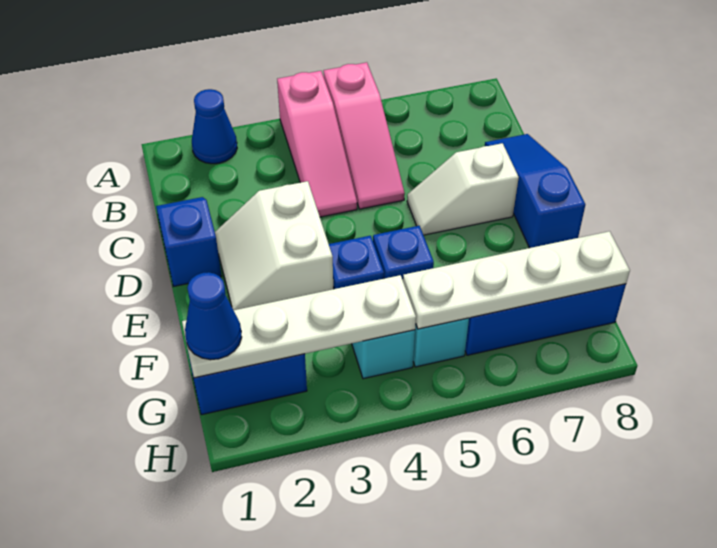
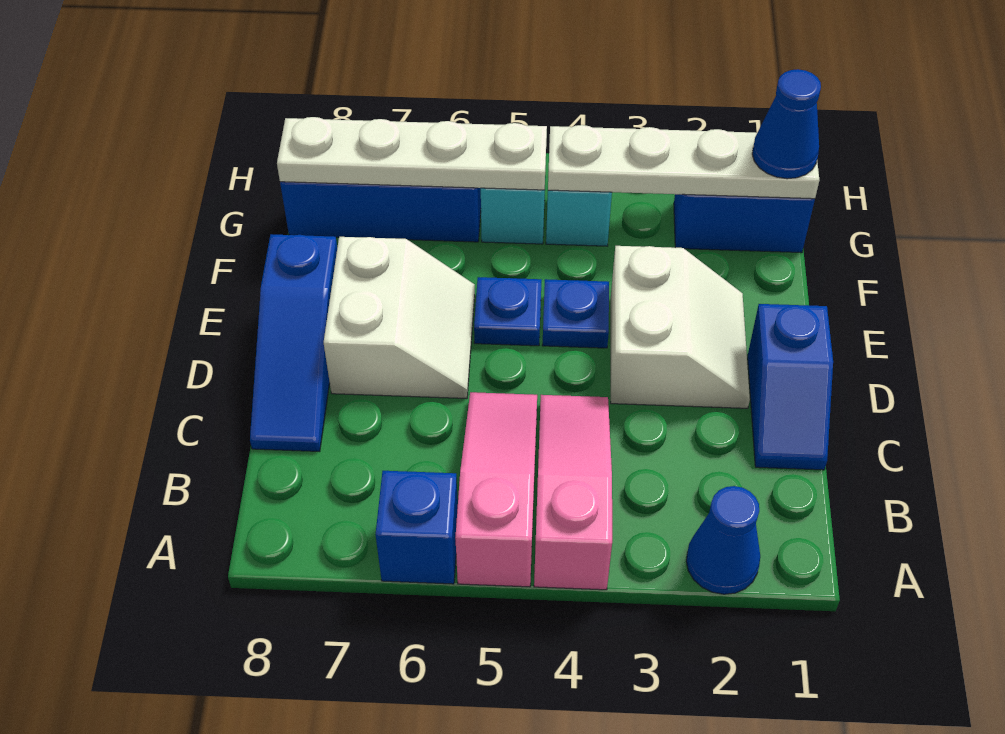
none -> blue 1x1 brick [376,471,458,584]
white 1x2 slope [407,143,519,235] -> white 2x2 slope [324,237,475,398]

